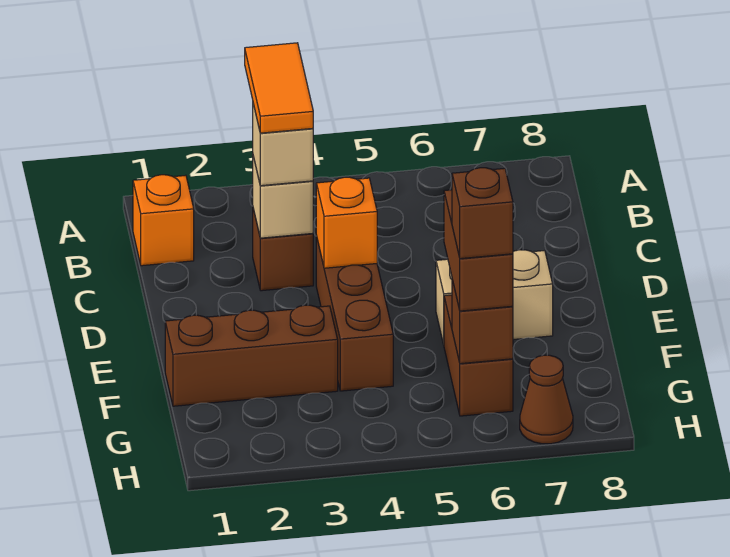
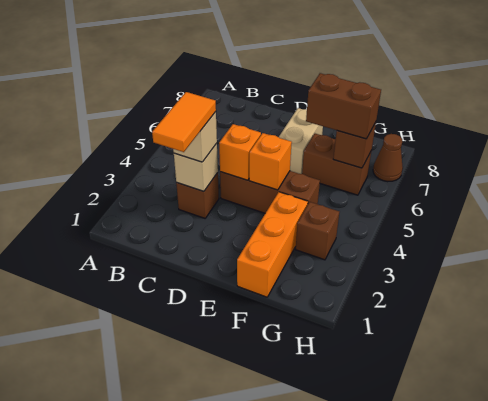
orange 1x1 brick [133,175,194,266] -> orange 1x1 brick moved to [249,133,292,190]
orange 1x2 tile [245,43,313,133] -> orange 1x2 tile turned to [152,92,216,152]
brown 1x3 brick [165,305,338,406] -> orange 1x3 brick [237,192,308,297]
brown 1x1 brick [452,168,513,259] -> brown 1x1 brick moved to [296,202,339,260]

